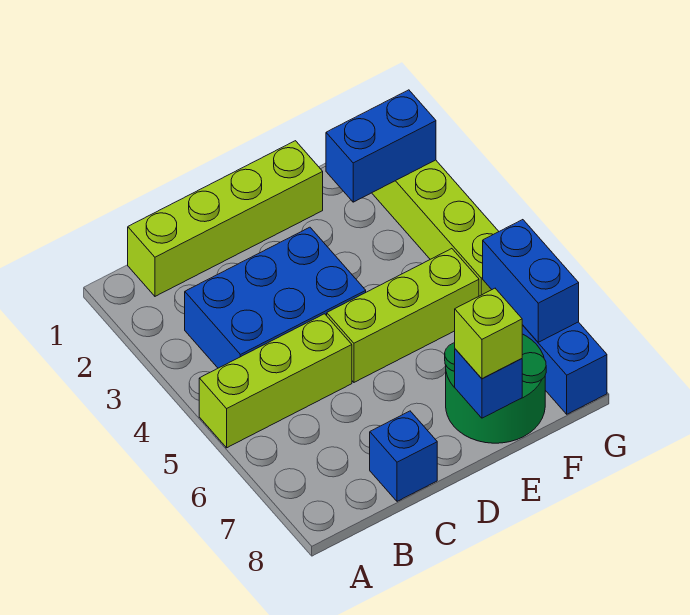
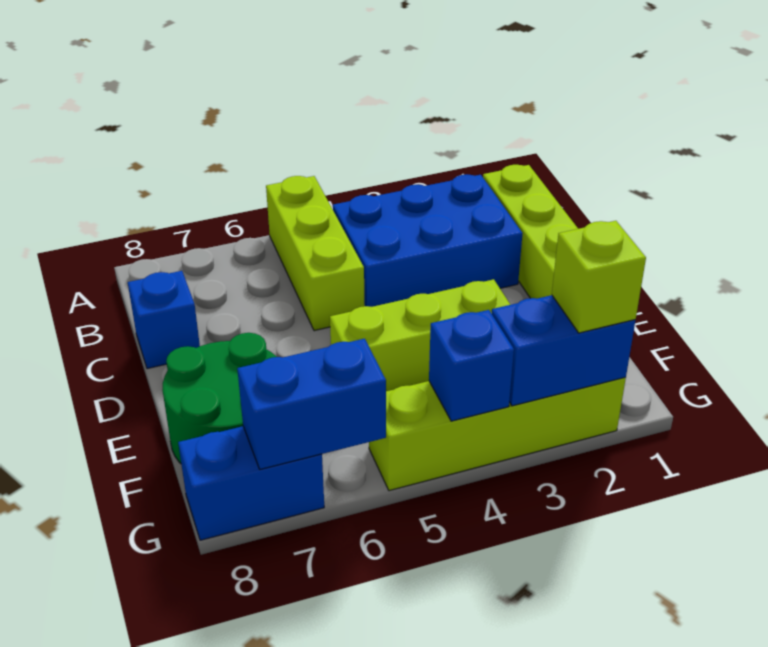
blue 2x3 brick [185,227,366,368] -> blue 2x3 brick turned to [333,174,523,307]
lime 1x3 brick [327,249,479,382] -> lime 1x3 brick turned to [330,279,510,391]
blue 1x1 brick [455,349,522,418] -> blue 1x1 brick moved to [429,310,514,421]
lime 1x1 brick [455,288,522,379] -> lime 1x1 brick moved to [552,221,646,333]
blue 1x2 brick [326,90,436,202] -> blue 1x2 brick turned to [492,295,635,406]

